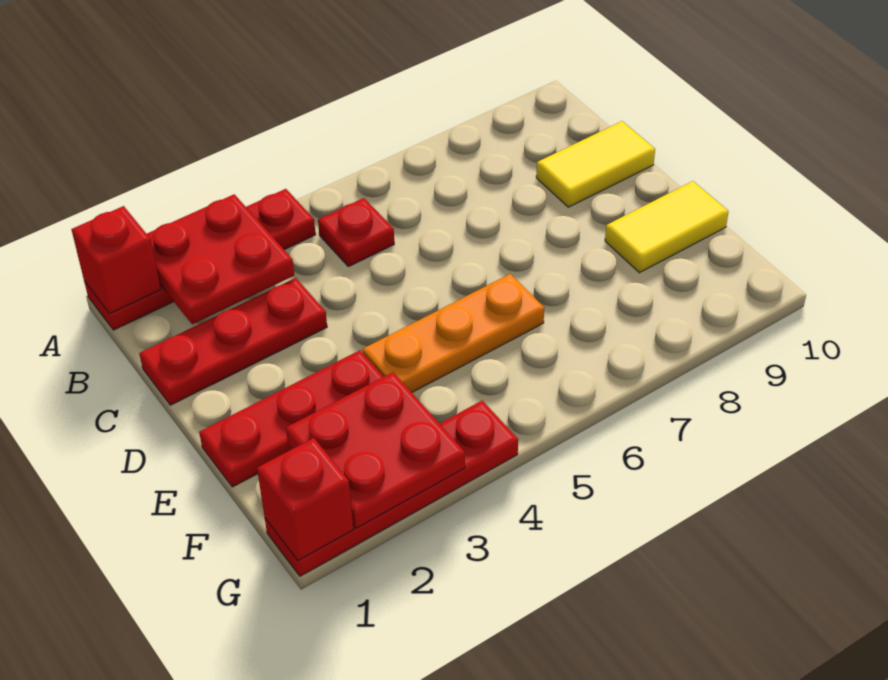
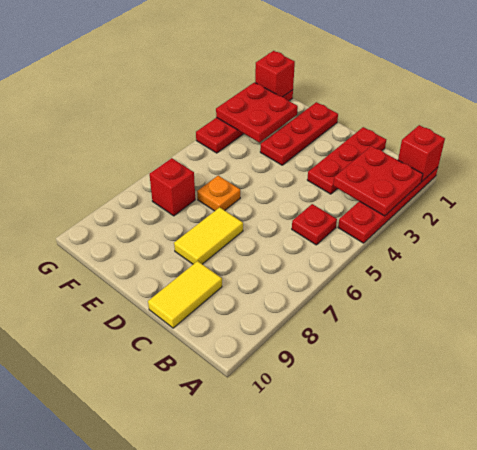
orange 1x3 plate [363,274,544,392] -> orange 1x1 plate [197,176,240,211]
yellow 1x2 tile [605,181,728,273] -> yellow 1x2 tile moved to [174,207,243,264]
none -> red 1x1 brick [149,158,195,216]

